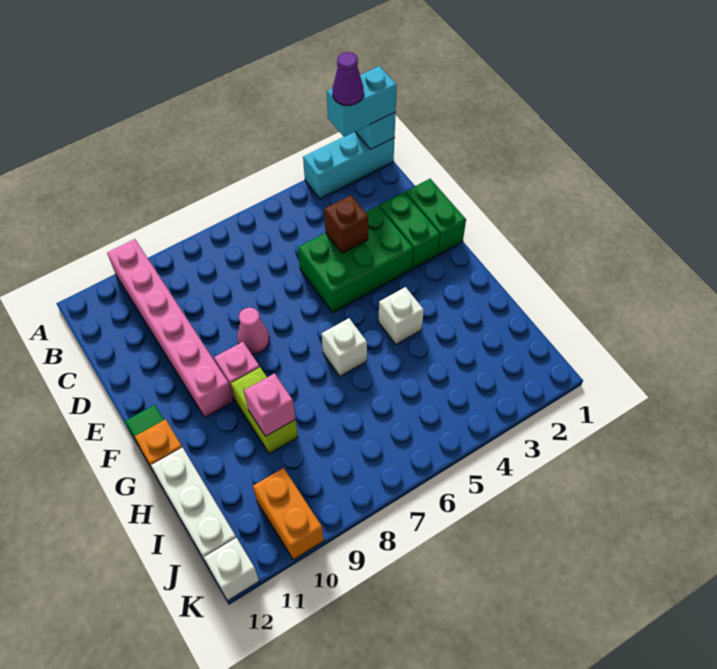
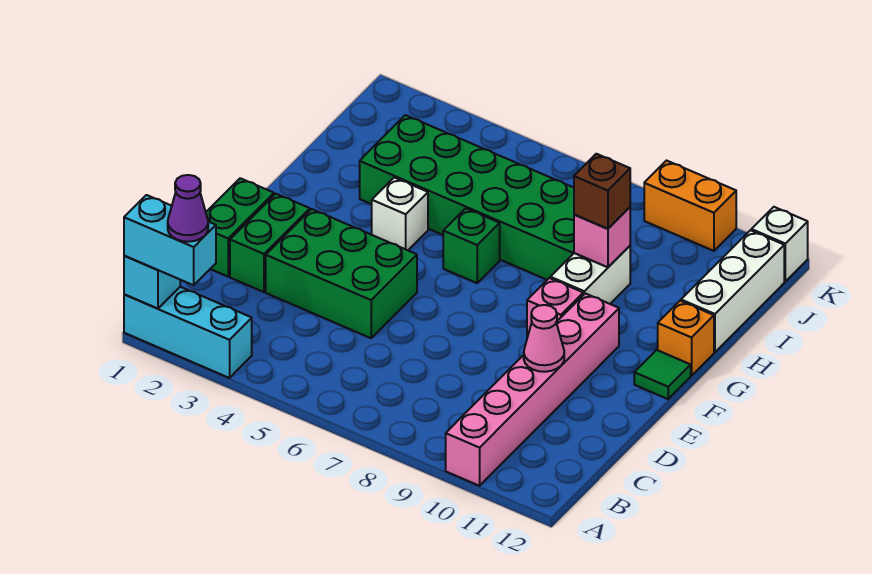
brown 1x1 brick [324,195,368,253] -> brown 1x1 brick moved to [574,154,630,229]
pink 1x1 cone [238,308,269,354] -> pink 1x1 cone moved to [524,305,564,372]
white 1x1 brick [322,318,367,376] -> green 1x1 brick [443,208,500,283]
lime 1x2 brick [231,367,298,454] -> white 1x2 brick [550,246,630,304]
none -> green 2x6 brick [360,115,574,280]
orange 1x2 brick [253,468,324,560] -> orange 1x2 brick turned to [644,161,736,251]

